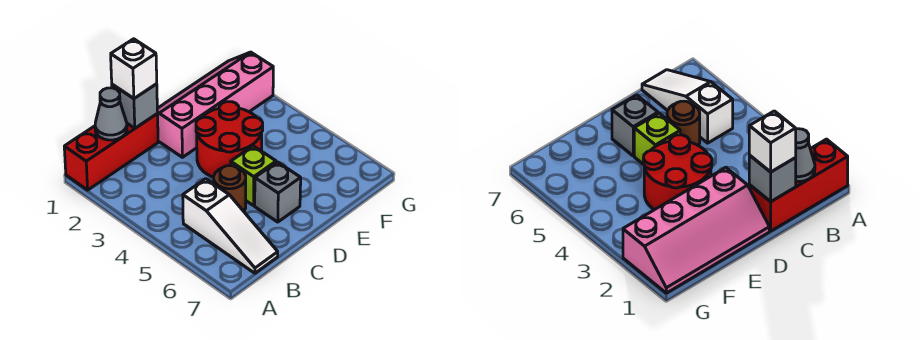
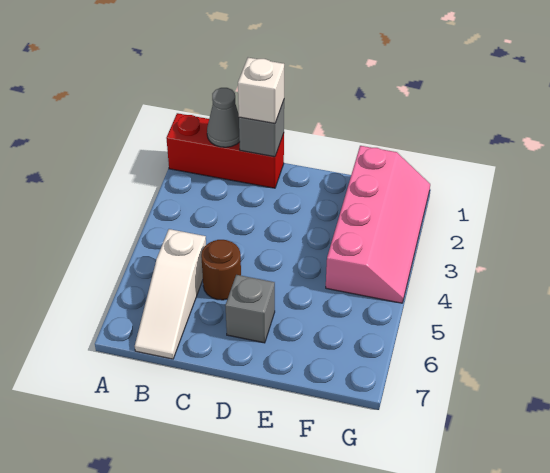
pink 2x4 slope [157,52,273,157] -> pink 2x4 slope turned to [326,146,430,303]
red 2x2 round brick [196,102,263,177] -> none
lime 1x1 brick [231,146,276,206] -> none

